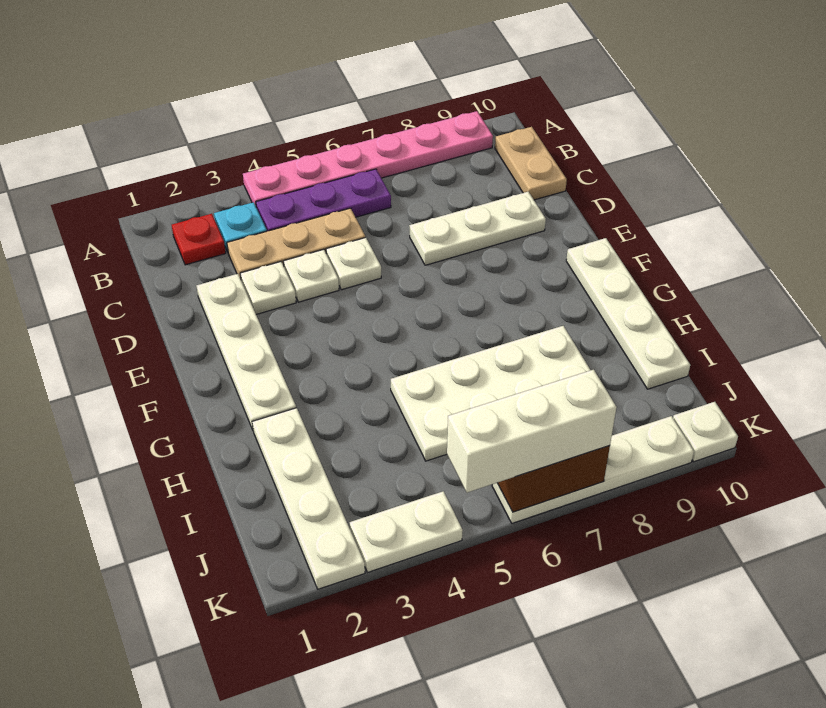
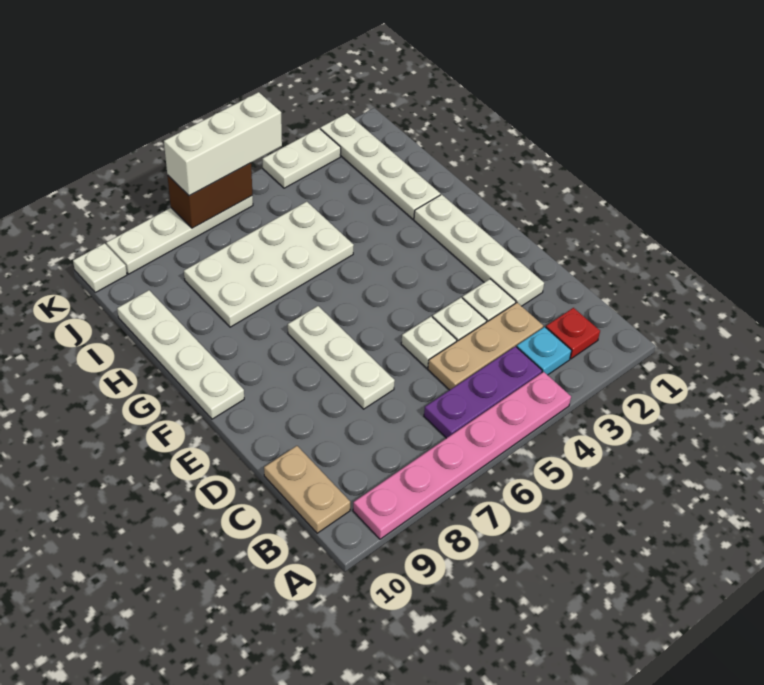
white 1x3 plate [409,192,546,265] -> white 1x3 plate turned to [288,306,395,409]

